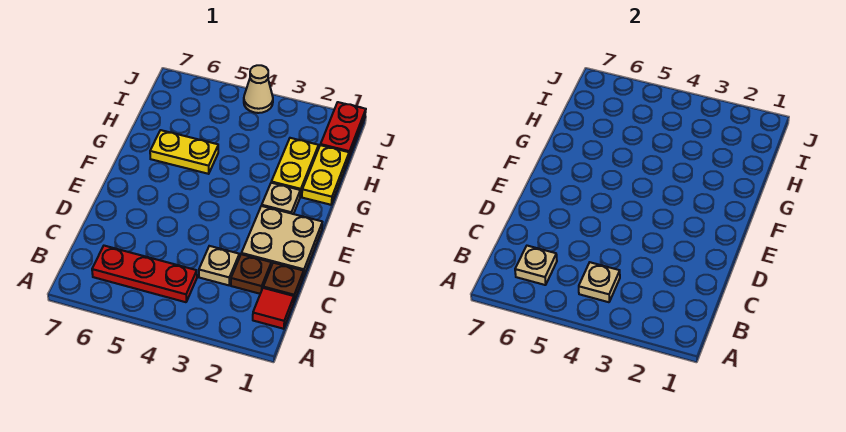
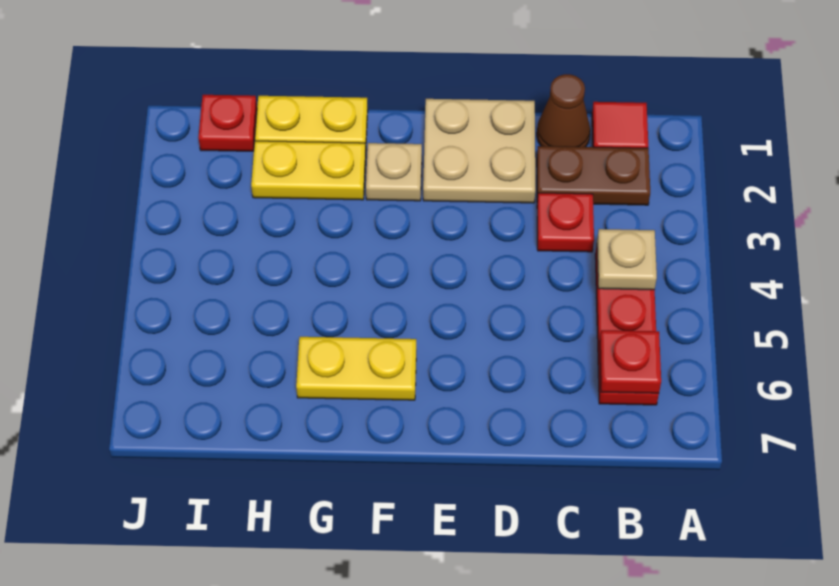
tan 1x1 plate [515,246,557,285] -> red 1x1 plate [600,330,661,393]
brown 1x1 plate [263,263,304,303] -> brown 1x1 cone [537,74,590,147]
brown 1x1 plate [231,254,271,294] -> brown 1x2 plate [537,146,650,205]
tan 1x1 plate [199,246,239,285] -> red 1x1 plate [537,193,594,252]
yellow 1x2 plate [150,130,218,174] -> yellow 1x2 plate turned to [296,337,416,400]
red 1x2 plate [320,102,366,158] -> red 1x1 plate [198,95,257,151]
tan 1x1 cone [244,65,273,113] -> none

